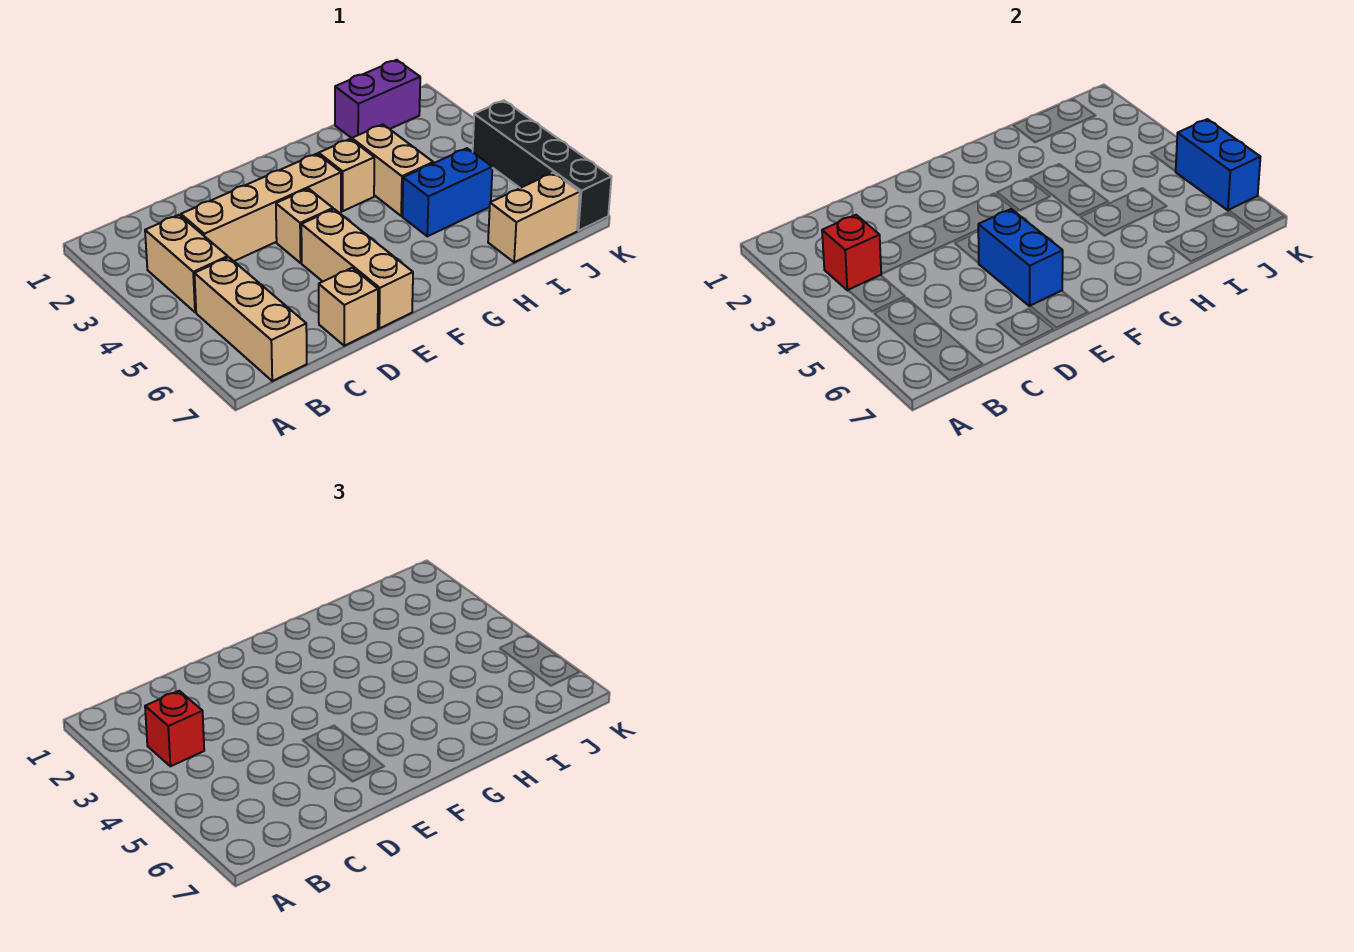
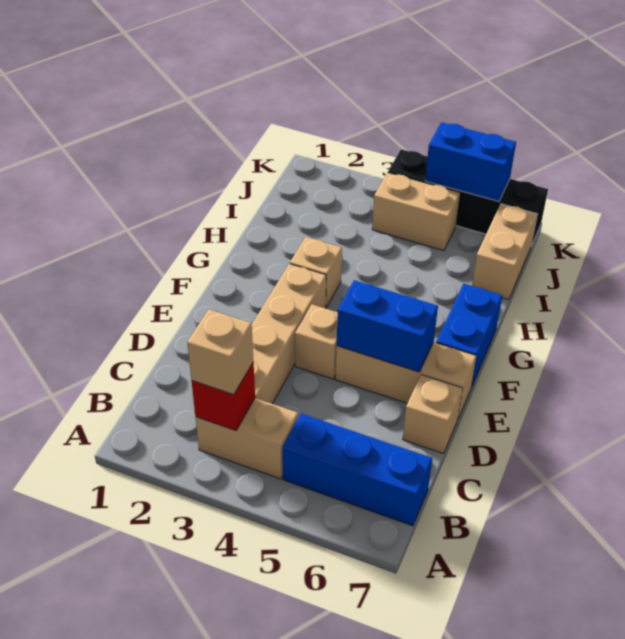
red 1x1 brick [145,691,204,766] -> tan 1x1 brick [187,309,254,395]
tan 1x3 brick [194,257,307,381] -> blue 1x3 brick [282,413,432,526]
tan 1x2 brick [352,124,433,216] -> tan 1x2 brick moved to [372,173,460,251]
blue 1x2 brick [402,148,492,236] -> blue 1x2 brick moved to [436,284,502,387]
purple 1x2 brick [335,60,420,138] -> none

